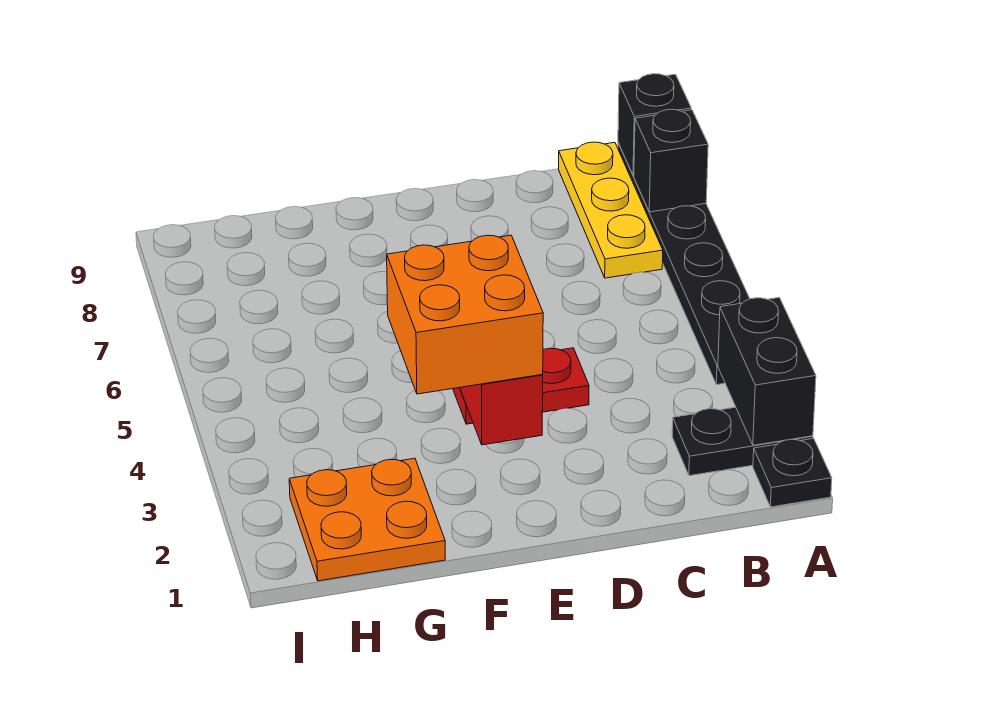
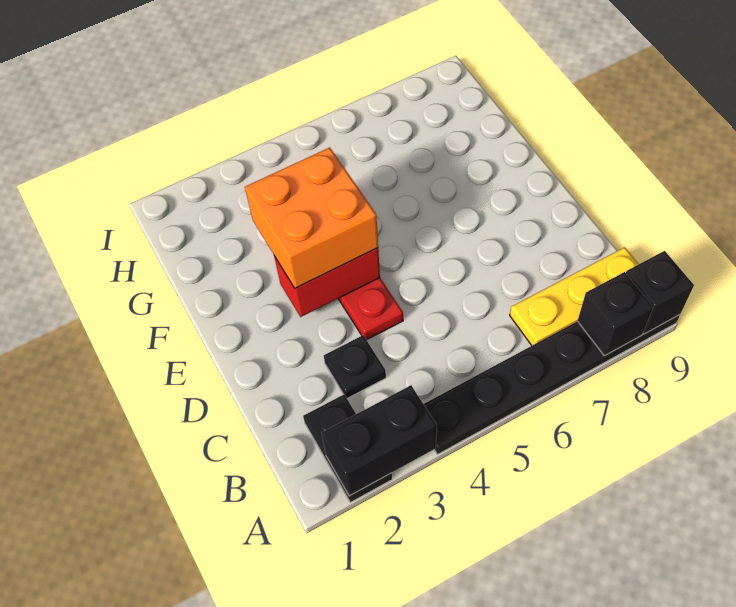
black 1x1 plate [753,438,832,507] -> black 1x1 plate moved to [324,335,386,398]
orange 2x2 plate [289,458,445,581] -> none

